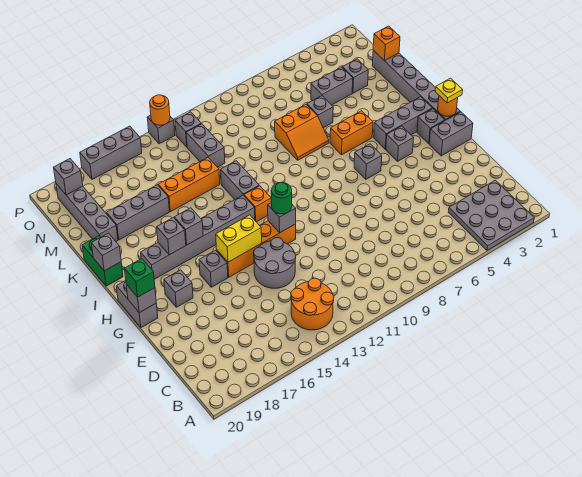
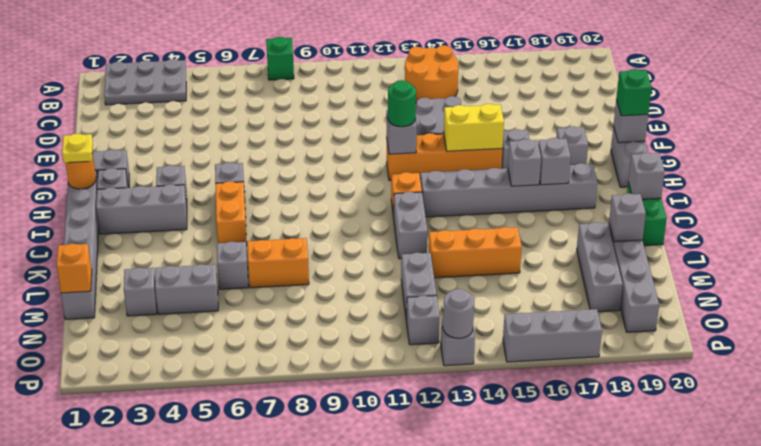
grey 3x3 plate [448,180,534,250] -> grey 2x3 plate [104,59,186,105]
none -> green 1x1 brick [266,37,294,80]
orange 1x2 brick [330,111,373,155] -> orange 1x2 brick turned to [215,181,247,247]
grey 1x3 brick [106,185,169,240] -> grey 1x3 brick turned to [577,222,623,312]
grey 1x1 brick [54,159,83,195] -> grey 1x1 brick moved to [609,193,646,242]
orange 1x1 round brick [150,95,170,125] -> grey 1x1 round brick [443,289,474,338]

